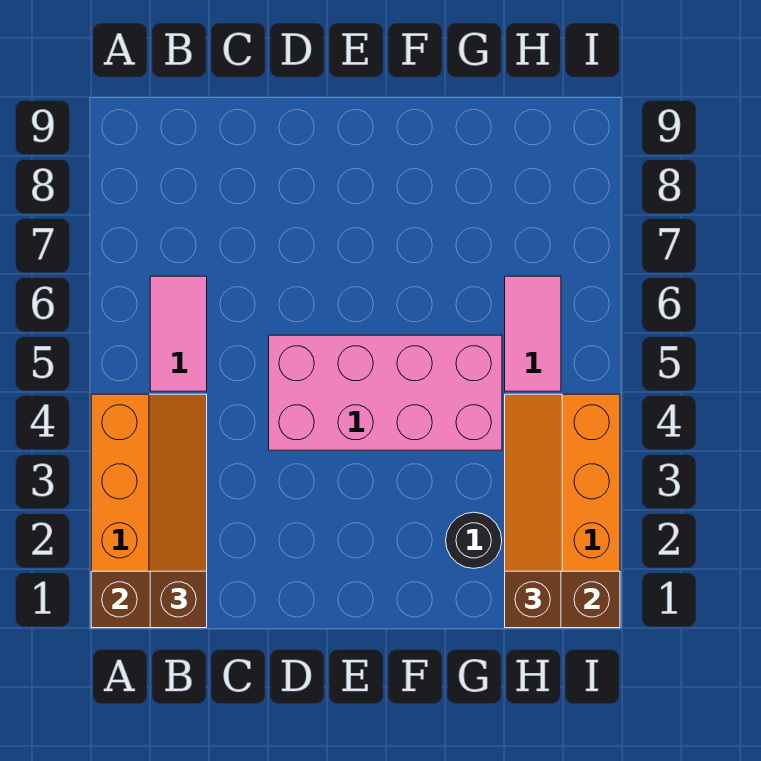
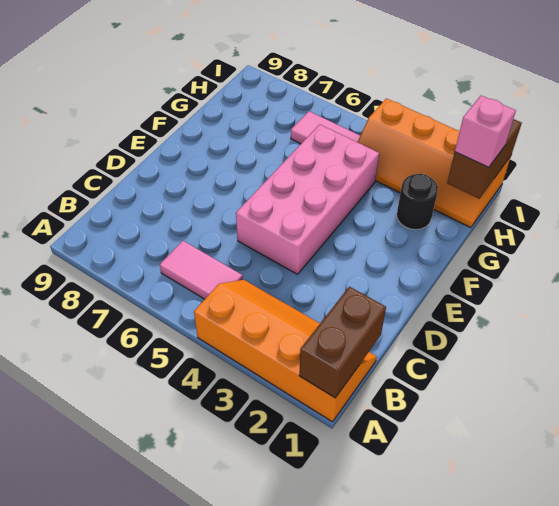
brown 1x1 brick [150,571,207,628] -> none
brown 1x1 brick [505,571,561,628] -> pink 1x1 brick [455,95,516,167]

